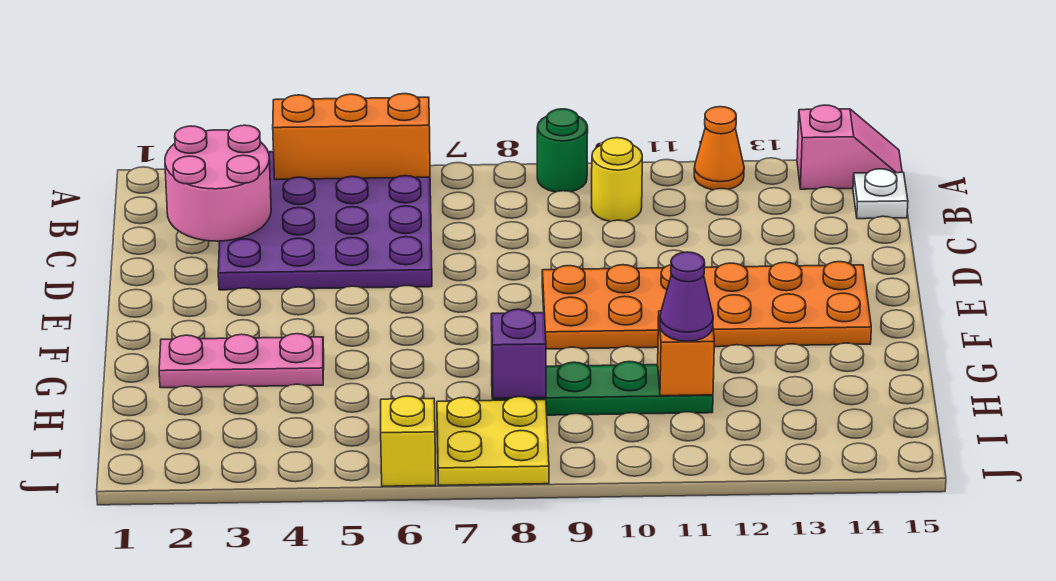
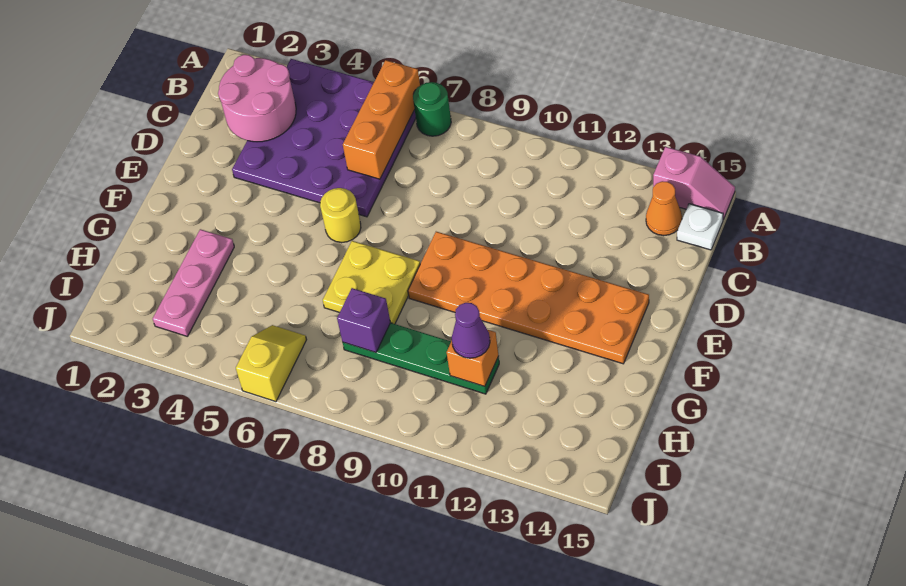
orange 1x3 brick [273,94,430,180] -> orange 1x3 brick turned to [343,60,420,179]
green 1x1 round brick [537,109,588,192] -> green 1x1 round brick moved to [413,82,451,136]
orange 1x1 cone [694,107,744,190] -> orange 1x1 cone moved to [646,181,682,236]
yellow 1x1 round brick [591,138,642,222] -> yellow 1x1 round brick moved to [320,188,361,243]
pink 1x3 plate [159,334,324,388] -> pink 1x3 plate turned to [153,229,234,336]
yellow 2x2 plate [437,397,549,485] -> yellow 2x2 plate moved to [323,241,420,324]

